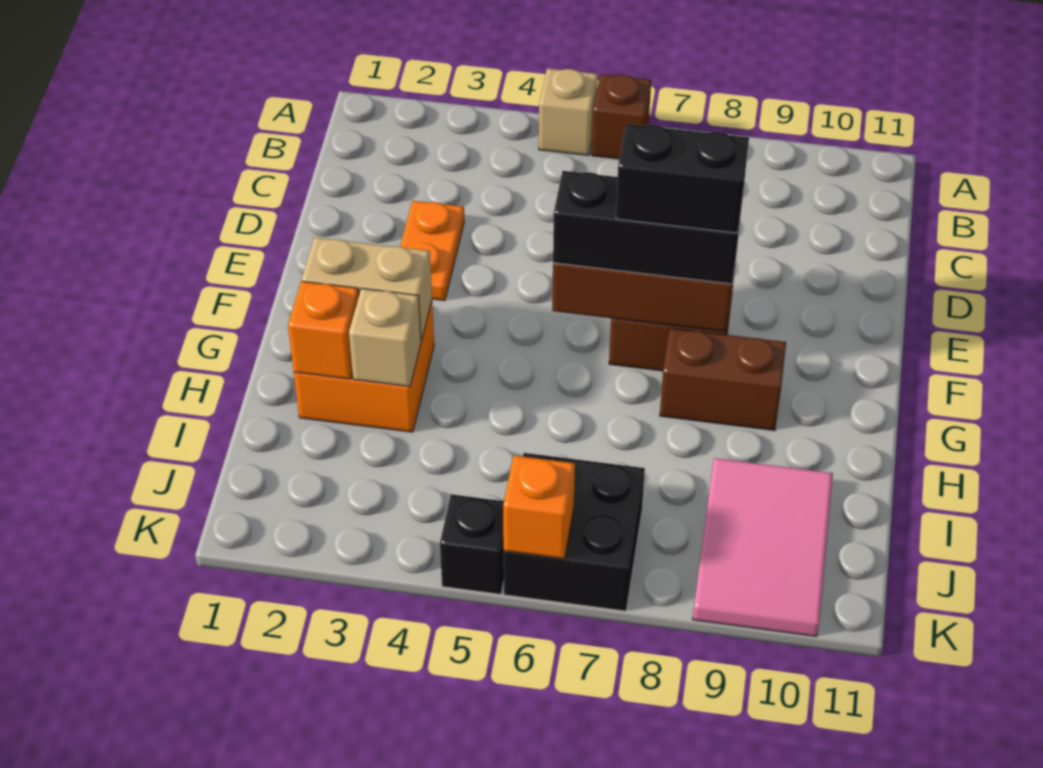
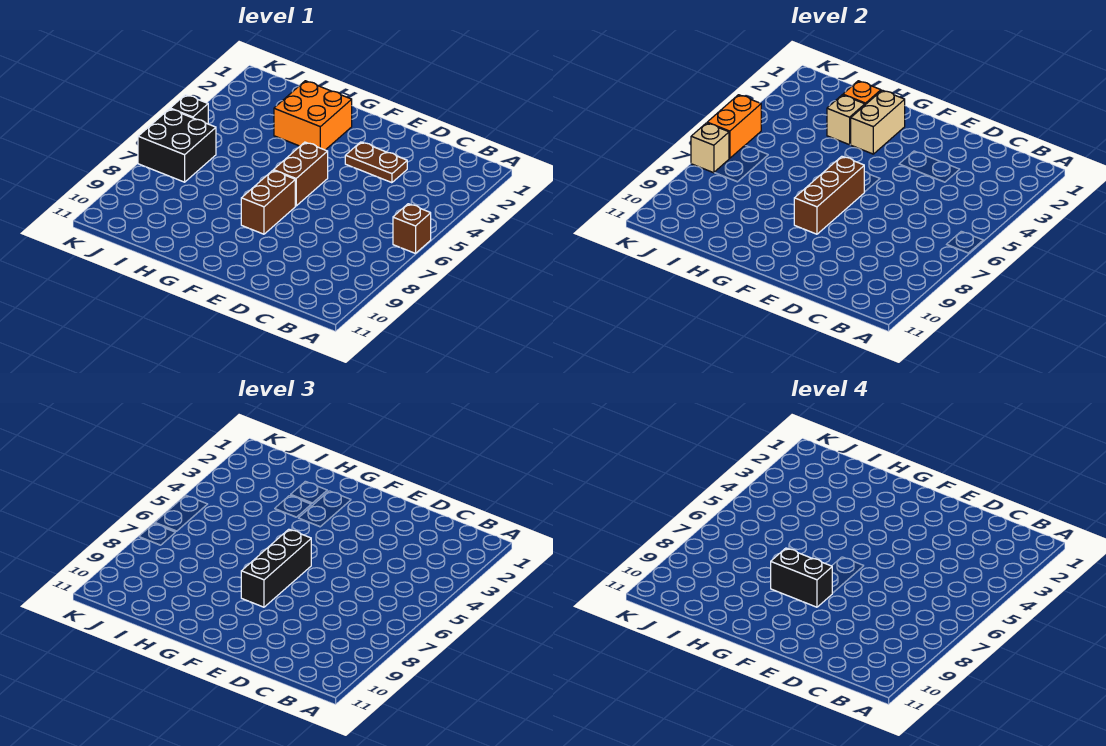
tan 1x1 brick [539,68,598,156] -> tan 1x1 brick moved to [691,123,729,173]
orange 1x2 plate [400,201,464,301] -> brown 1x2 plate [345,142,407,183]
black 1x2 brick [616,124,749,233] -> black 1x2 brick turned to [771,548,832,607]
brown 1x2 brick [660,328,786,431] -> brown 1x2 brick moved to [274,142,328,206]
pink 2x3 tile [693,458,833,637] -> none
orange 1x1 brick [503,456,575,559] -> orange 1x2 brick [707,95,761,158]

